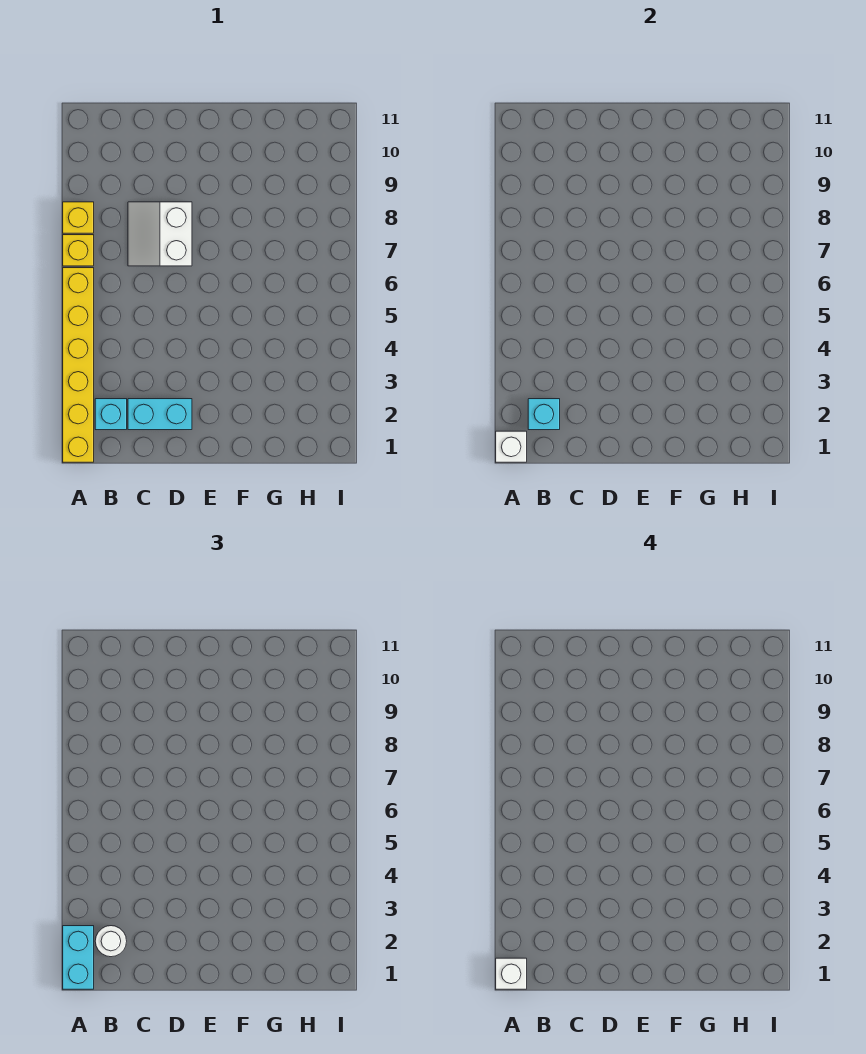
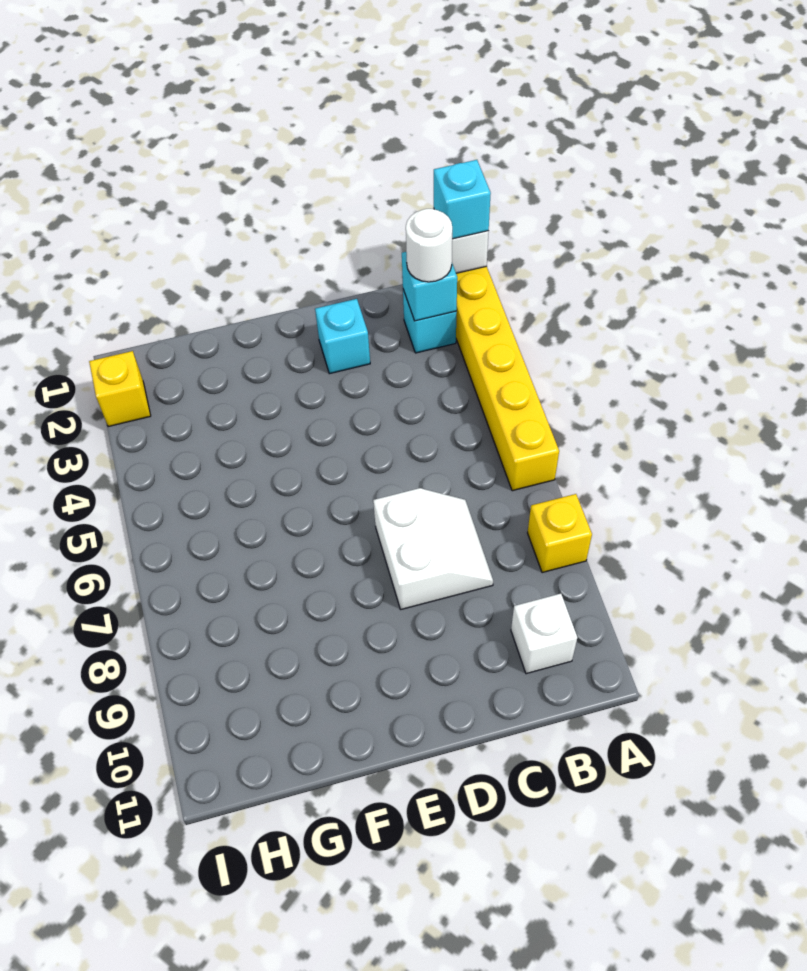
cyan 1x2 brick [63,926,94,989] -> cyan 1x1 brick [434,160,491,239]
white 1x1 brick [496,958,527,989] -> white 1x1 brick moved to [511,594,577,674]
yellow 1x1 brick [63,235,94,266] -> yellow 1x1 brick moved to [89,351,151,427]
cyan 1x2 brick [128,399,192,430] -> cyan 1x1 brick [315,299,370,374]

